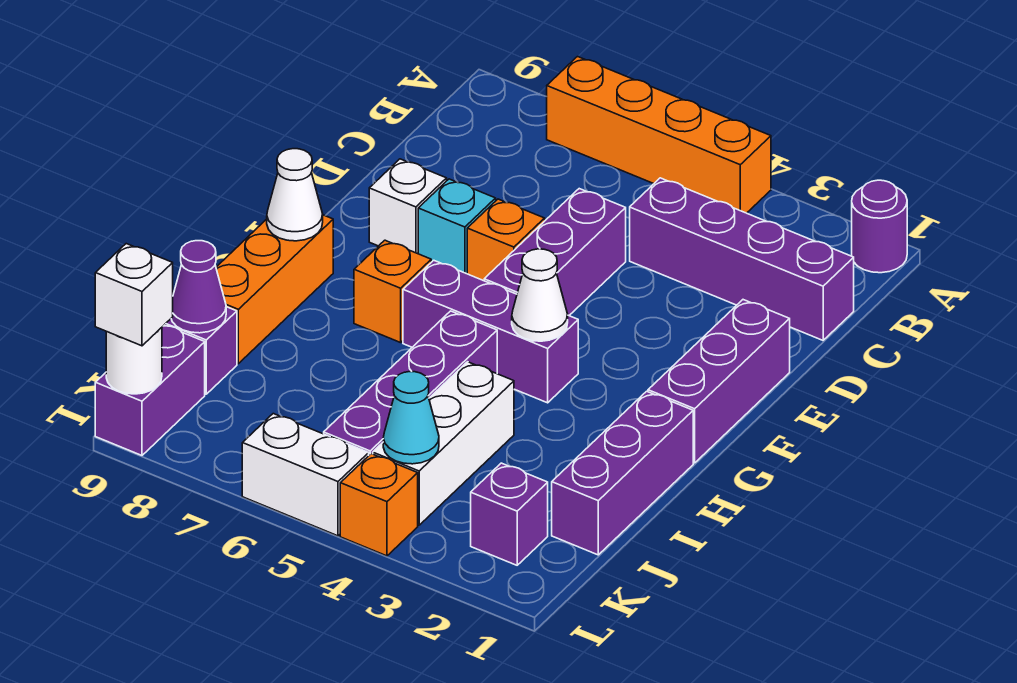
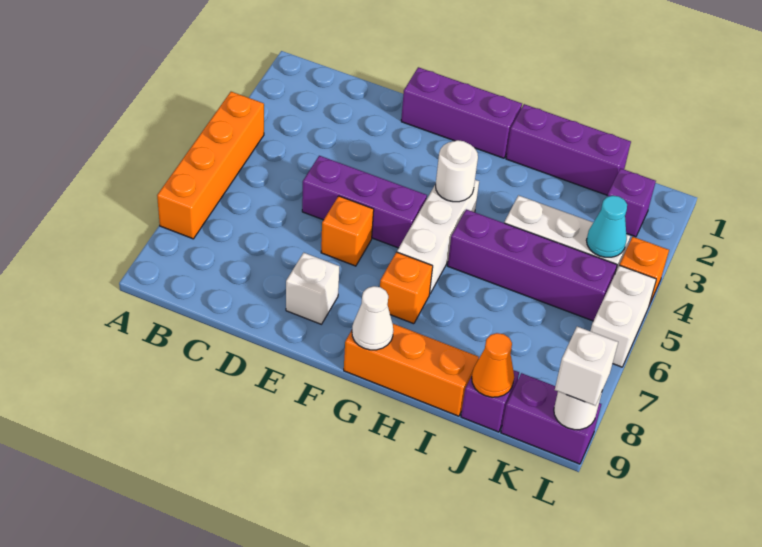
purple 1x1 round brick [852,180,907,273] -> none
purple 1x4 brick [630,178,854,340] -> none
cyan 1x1 brick [418,179,496,274] -> none
purple 1x3 brick [403,260,578,403] -> white 1x3 brick [397,180,479,294]
white 1x1 cone [512,249,568,341] -> white 1x1 round brick [436,140,478,202]
purple 1x1 cone [171,241,226,333] -> orange 1x1 cone [472,333,514,397]

